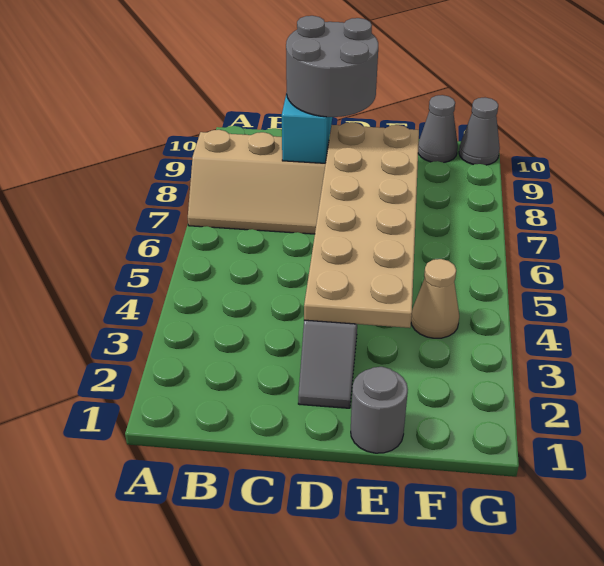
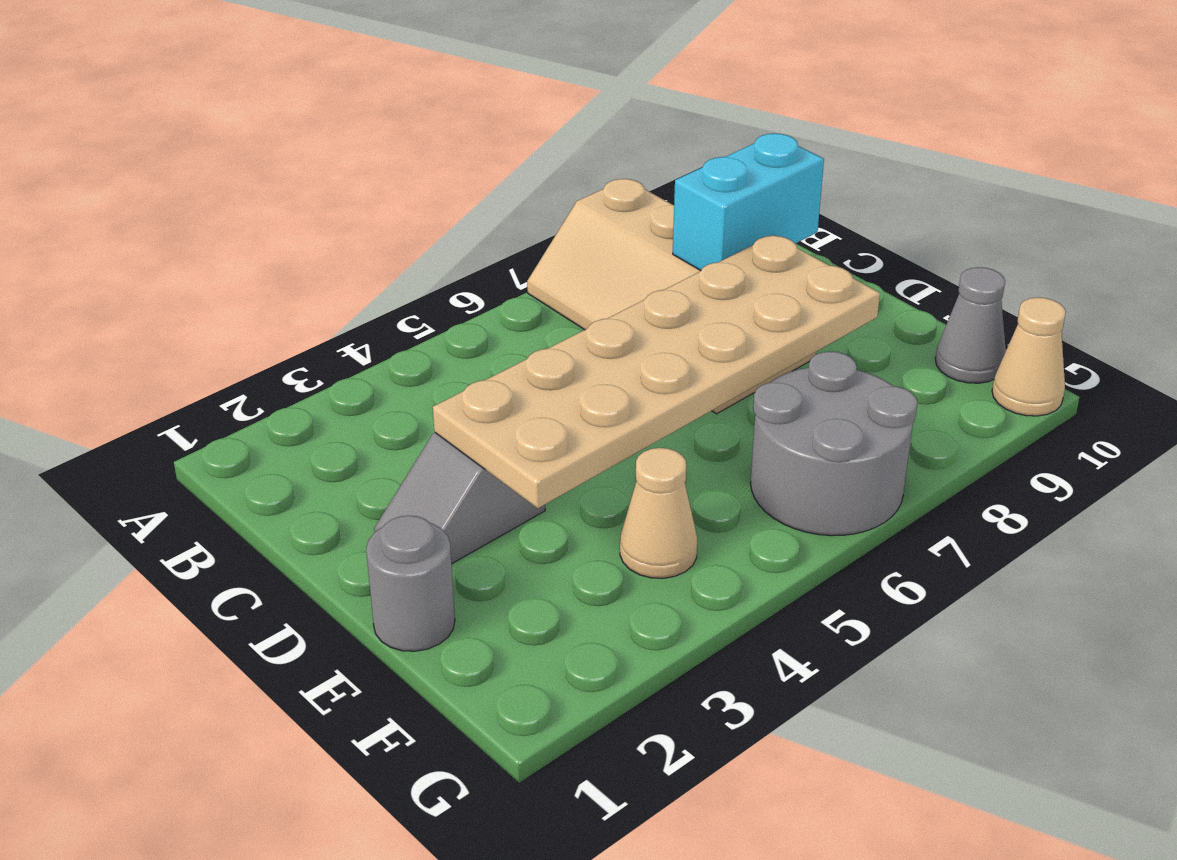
grey 2x2 round brick [286,16,378,117] -> grey 2x2 round brick moved to [751,351,918,536]
grey 1x1 cone [459,98,500,165] -> tan 1x1 cone [992,297,1066,416]

